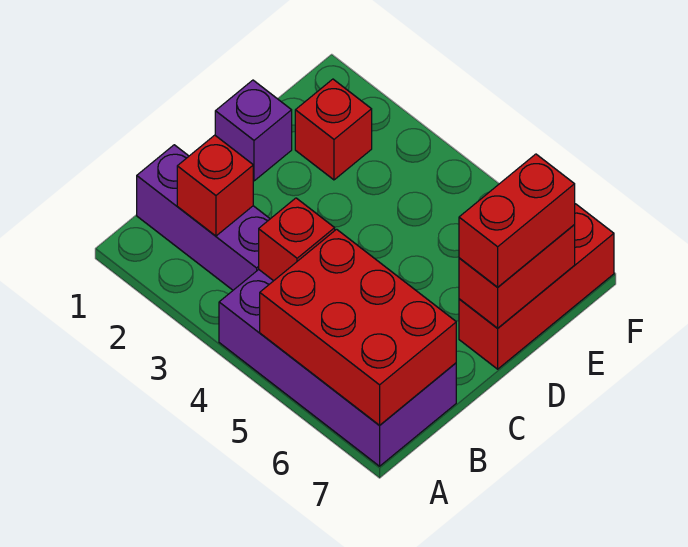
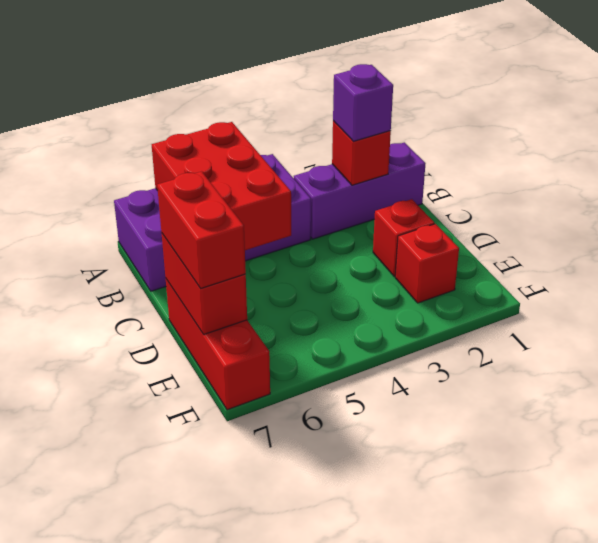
red 2x3 brick [260,229,456,425] -> red 2x3 brick turned to [152,122,291,250]
red 1x1 brick [259,198,335,281] -> red 1x1 brick moved to [373,199,434,276]
purple 1x1 brick [215,80,292,181] -> purple 1x1 brick moved to [333,64,393,141]

